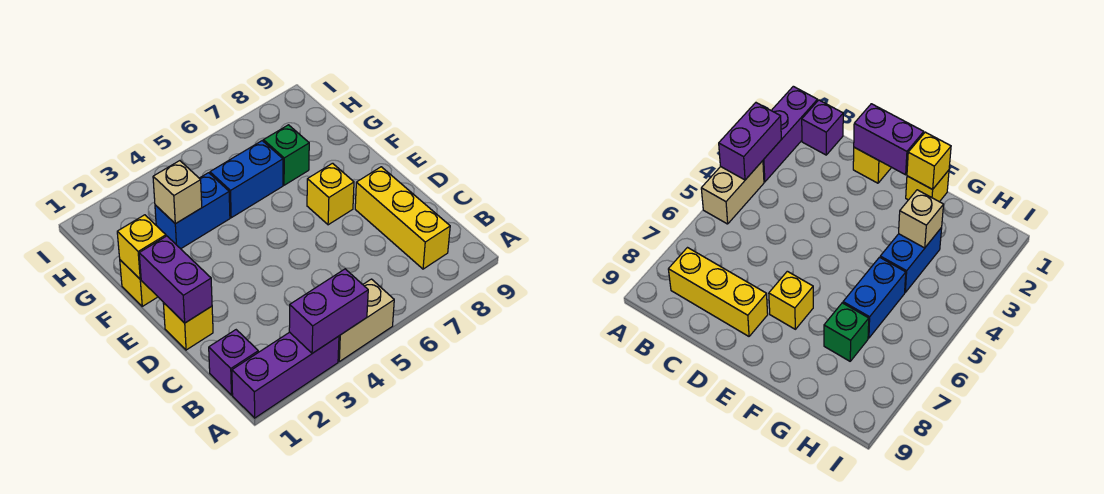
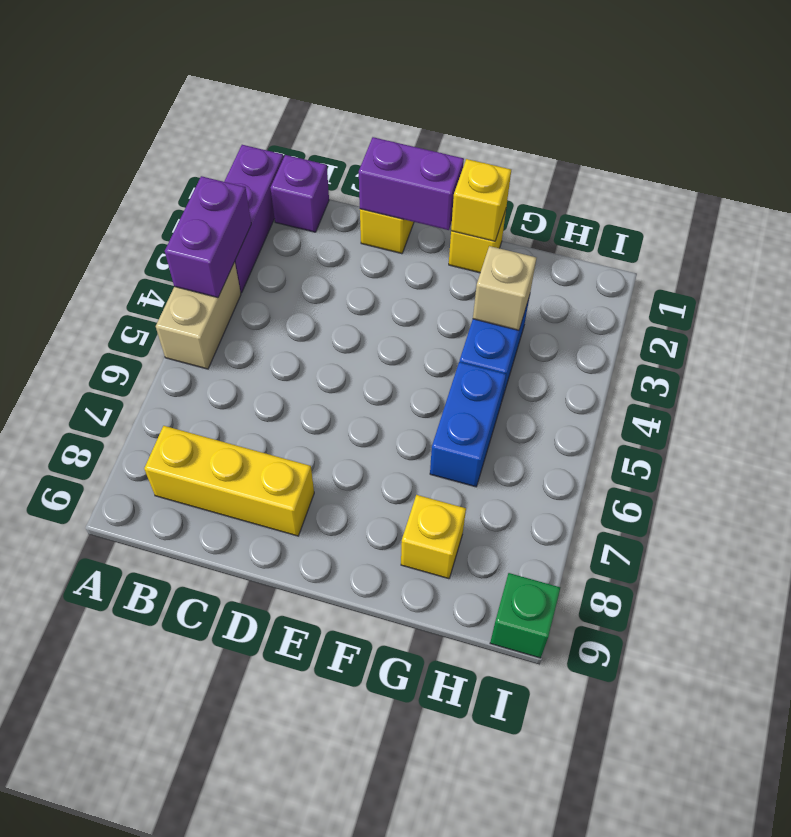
yellow 1x1 brick [307,163,354,225] -> yellow 1x1 brick moved to [401,495,466,579]
green 1x1 brick [263,125,309,185] -> green 1x1 brick moved to [490,573,560,658]

